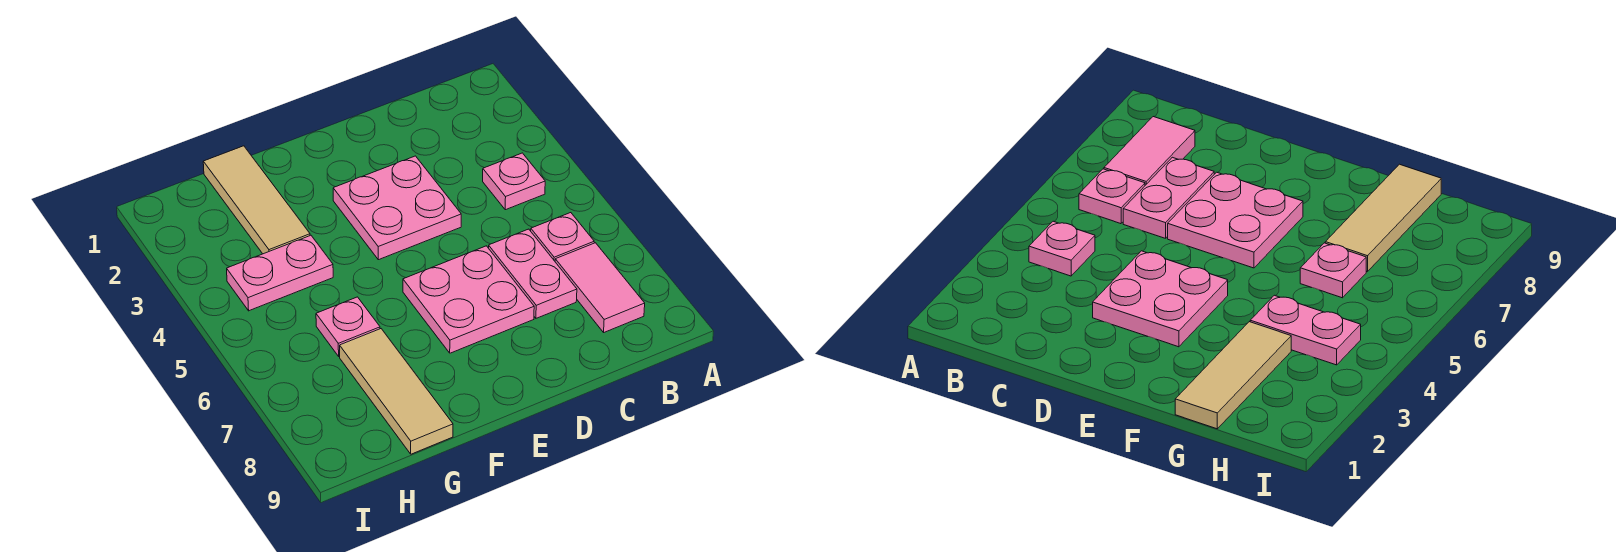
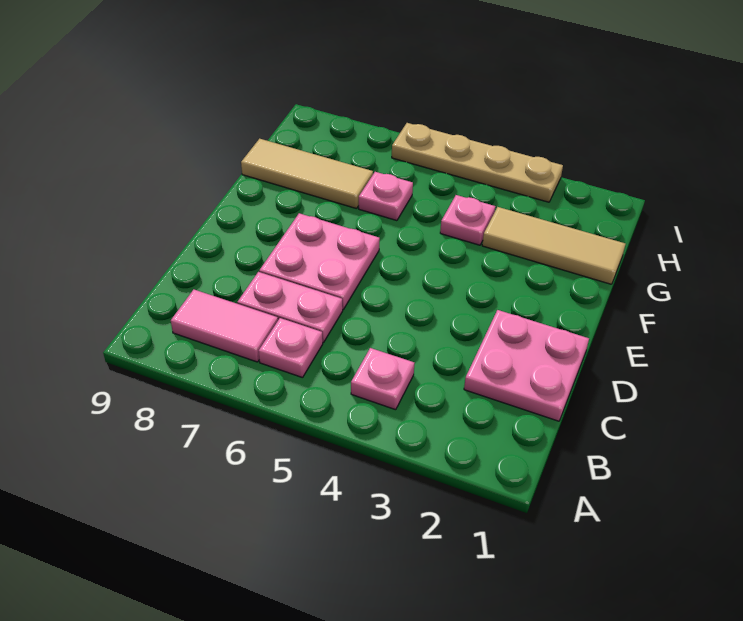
pink 2x2 plate [333,156,461,260] -> pink 2x2 plate moved to [464,310,589,421]
pink 1x2 plate [227,235,333,311] -> pink 1x1 plate [440,195,495,245]
none -> tan 1x4 plate [392,123,563,202]

